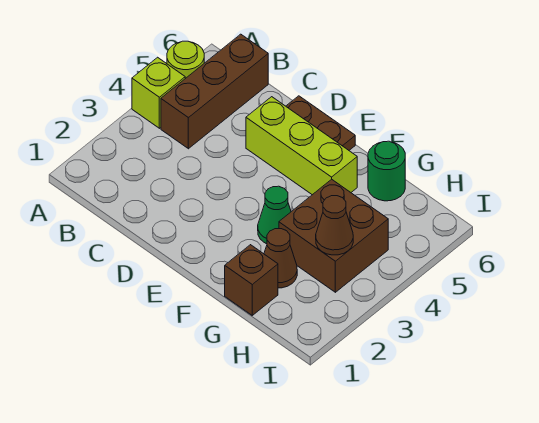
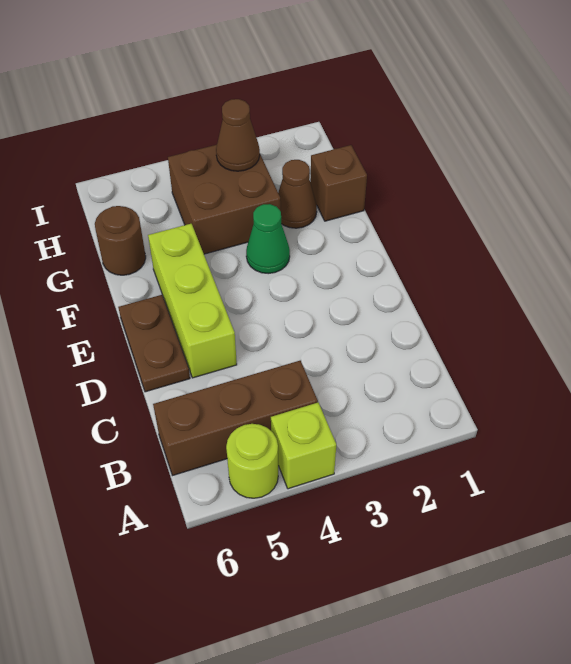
green 1x1 round brick [368,141,405,201] -> brown 1x1 round brick [95,206,146,275]

